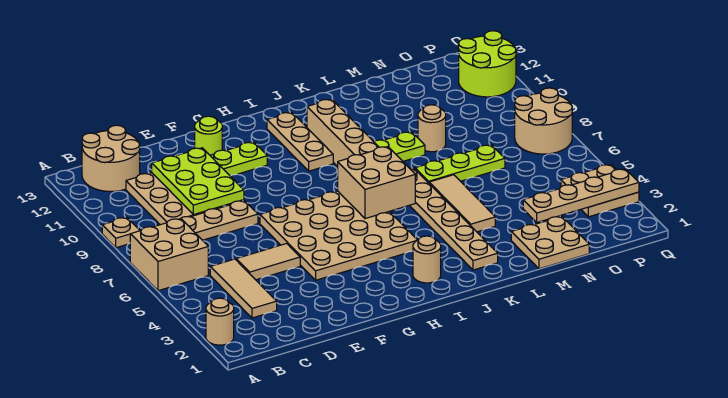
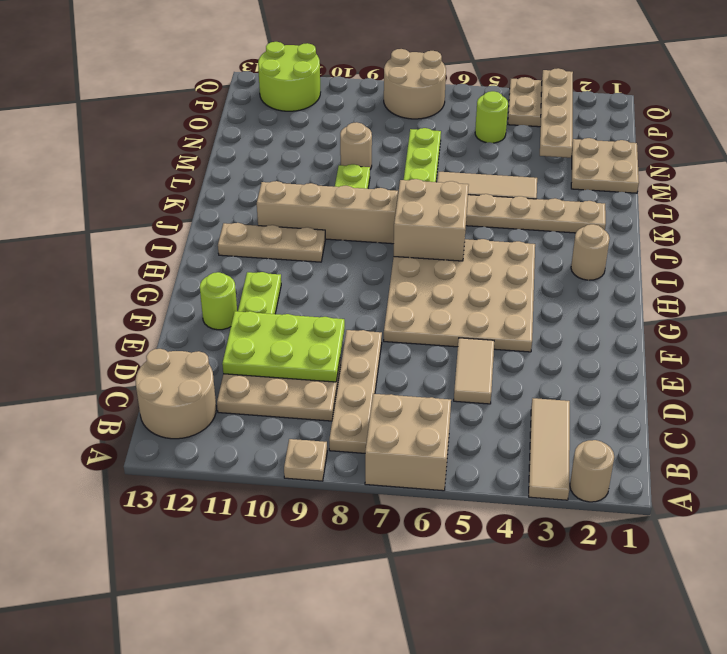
tan 1x3 tile [210,259,277,318] -> tan 1x3 tile turned to [529,398,570,500]
none -> lime 1x1 round brick [475,91,508,143]

